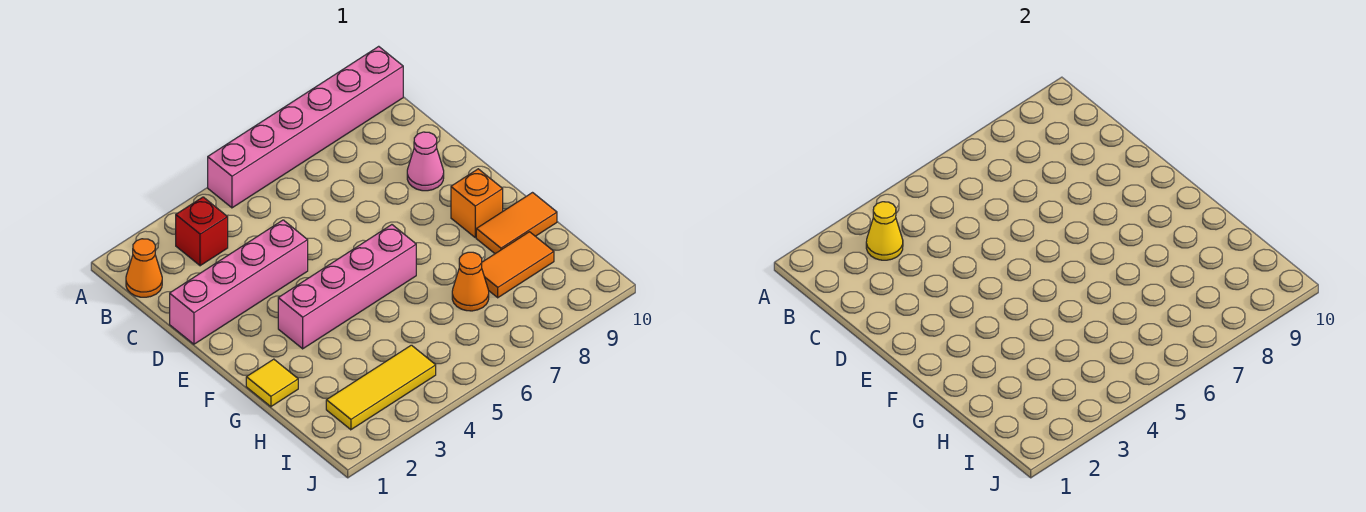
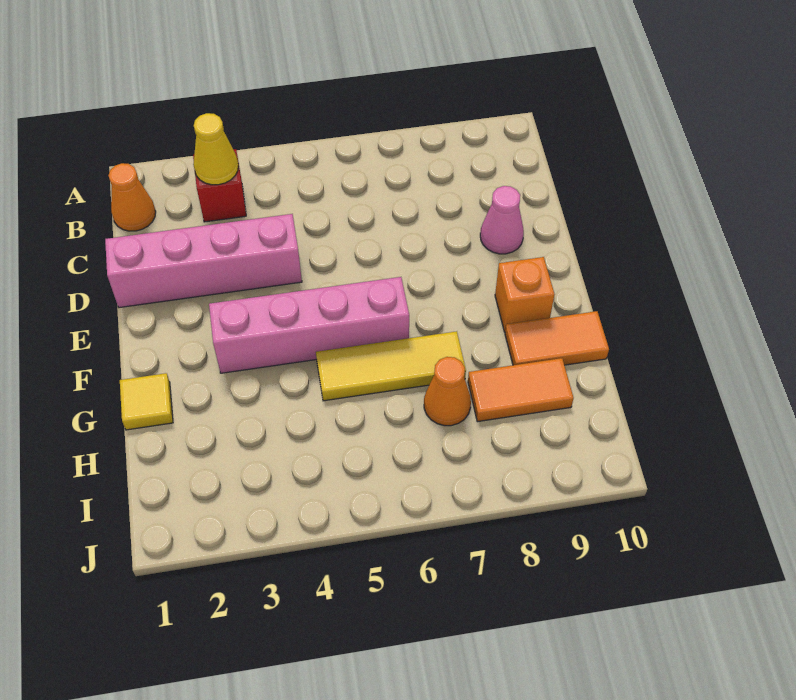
pink 1x6 brick [208,46,403,208] -> none
yellow 1x3 tile [326,345,436,430] -> yellow 1x3 tile moved to [316,331,466,401]

